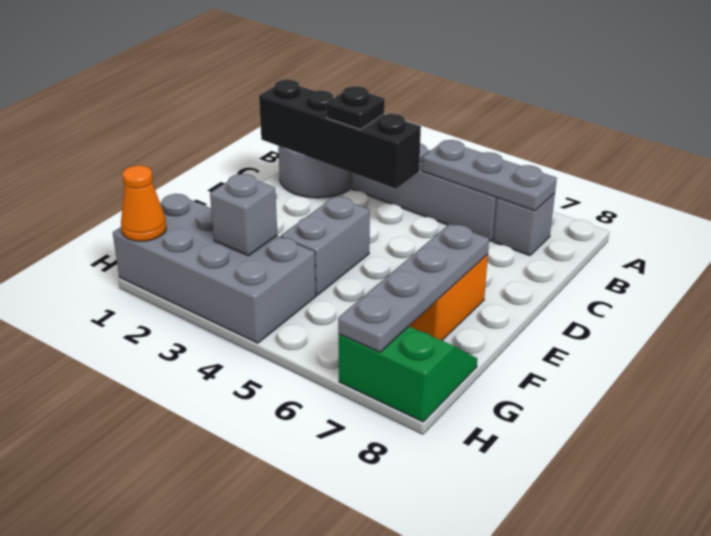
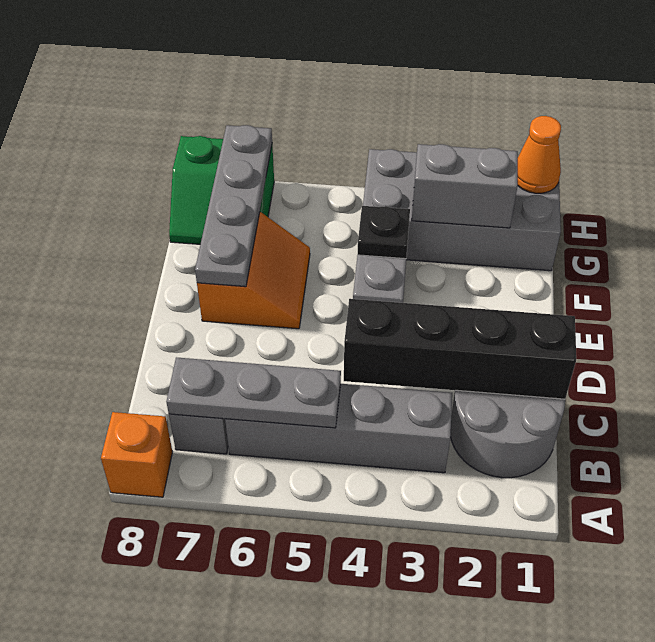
none -> orange 1x1 brick [101,412,172,497]
black 1x1 plate [326,86,385,129] -> black 1x1 plate moved to [358,206,410,259]
grey 1x1 brick [210,174,277,256] -> grey 1x2 brick [412,144,518,228]

